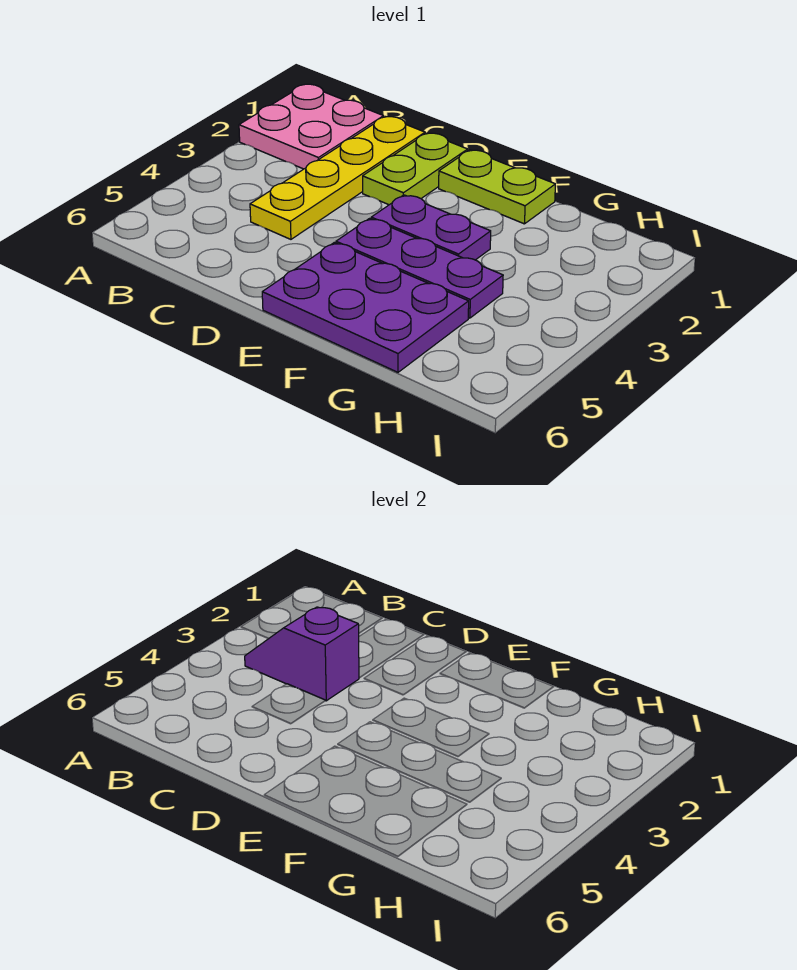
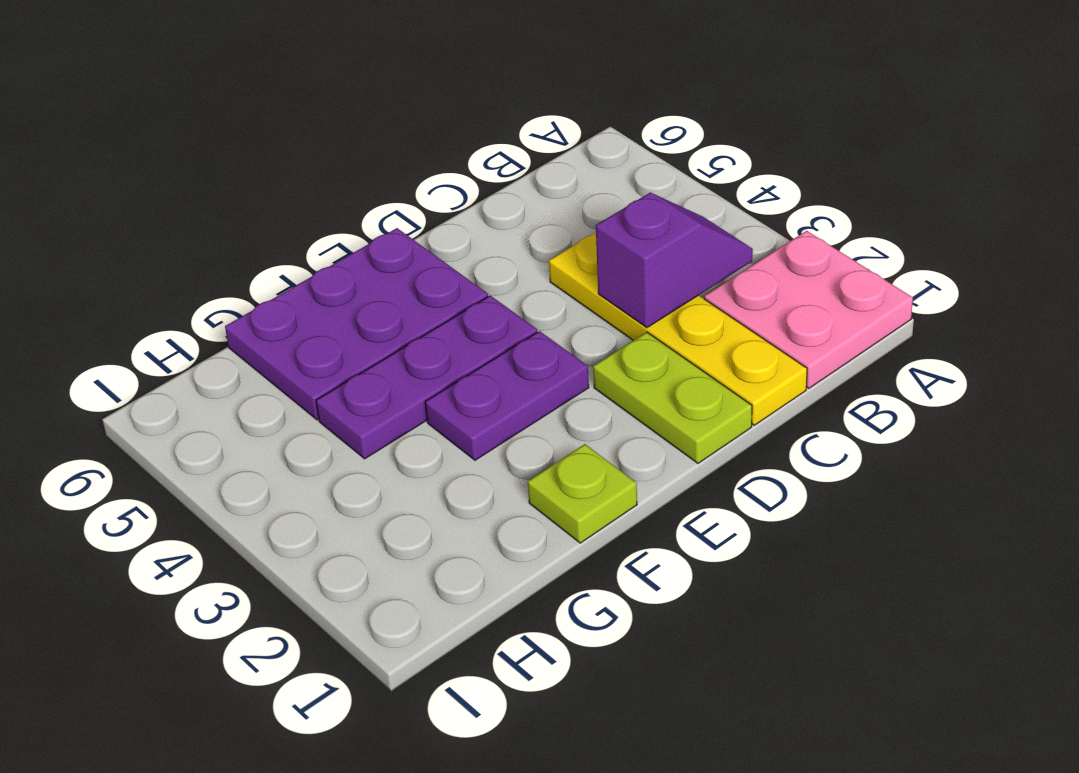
lime 1x2 plate [439,150,555,224] -> lime 1x1 plate [528,444,637,543]

